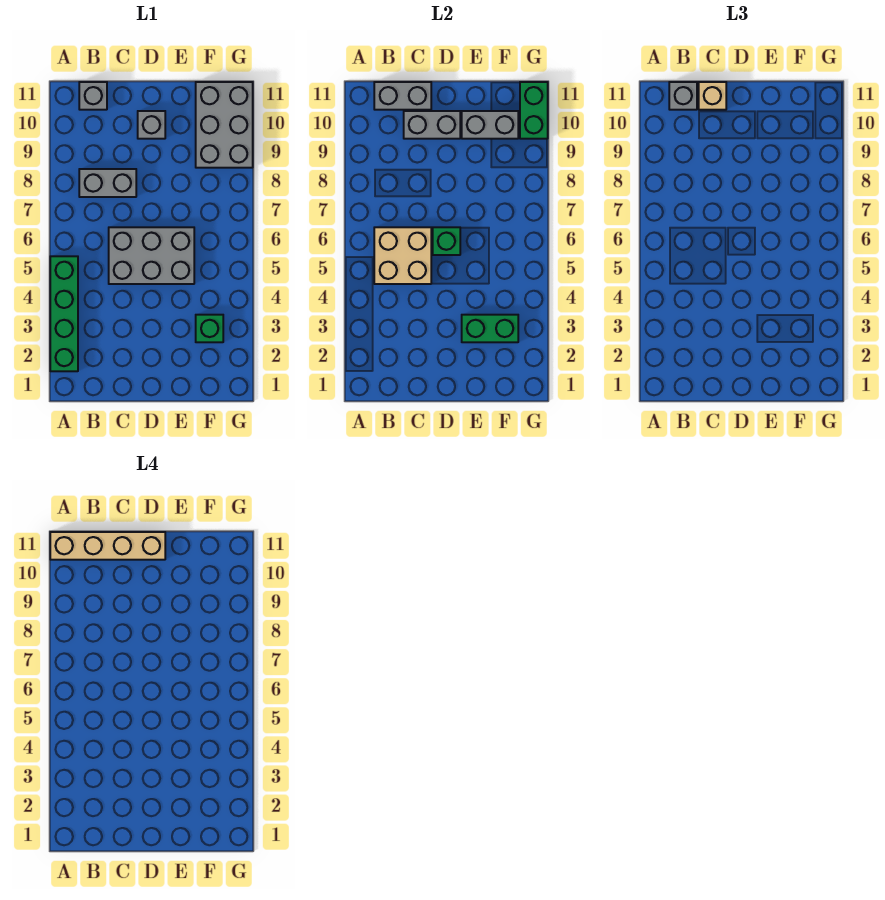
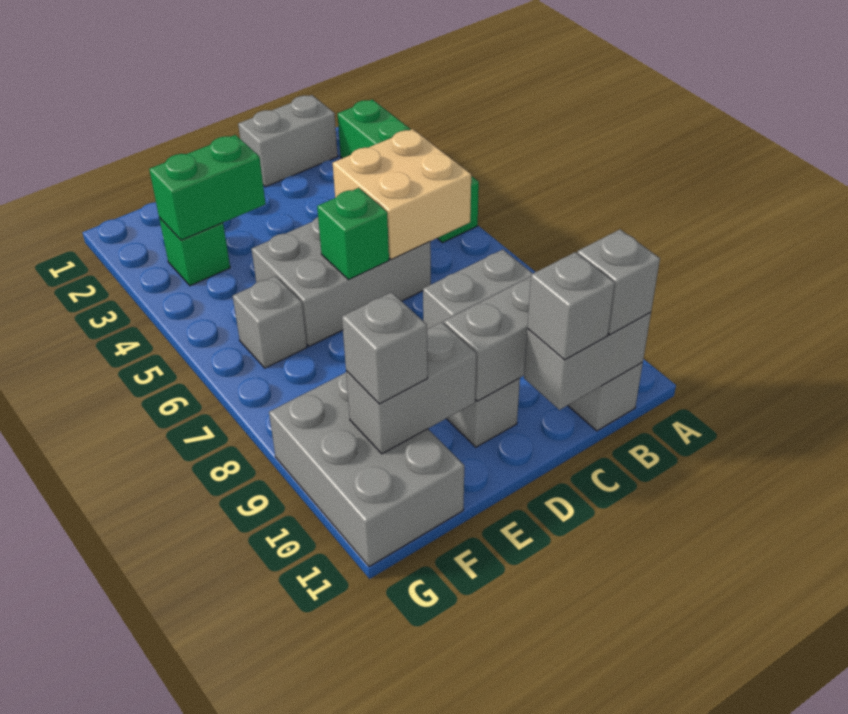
tan 1x4 brick [50,532,165,560] -> none
none -> grey 1x2 brick [238,95,338,187]
tan 1x1 brick [699,82,726,110] -> grey 1x1 brick [527,252,615,360]
none -> grey 1x1 brick [233,276,307,368]
none -> grey 1x1 brick [342,292,428,404]
green 1x2 brick [520,82,548,139] -> none

